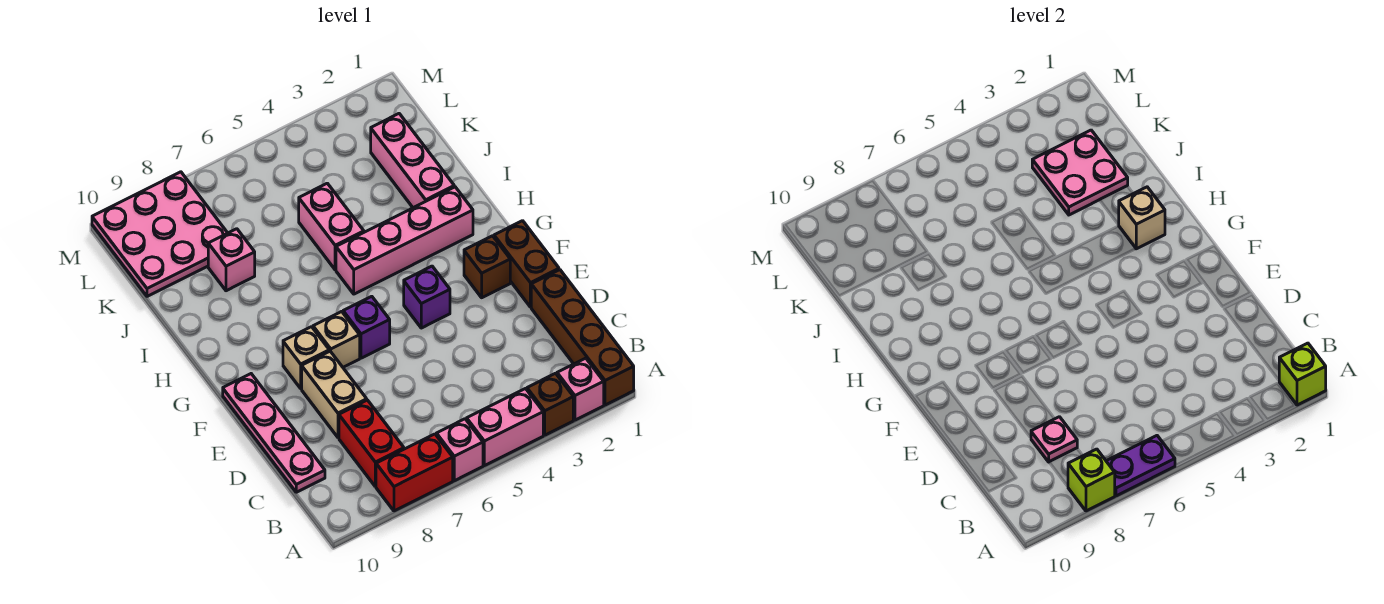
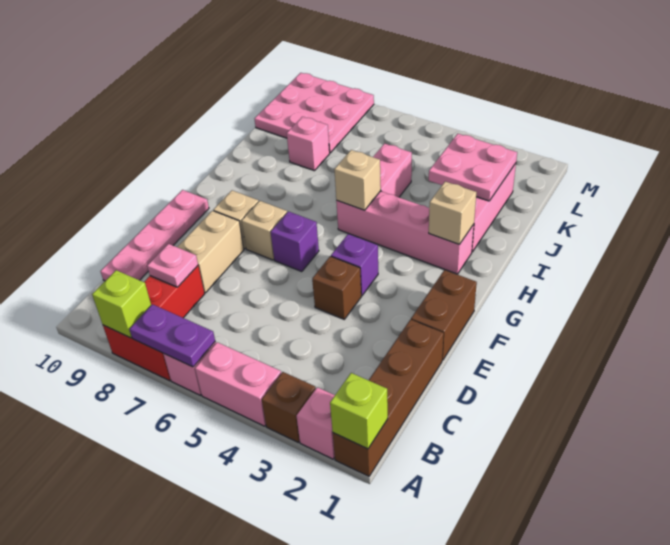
brown 1x1 brick [464,236,510,298] -> brown 1x1 brick moved to [312,256,361,319]
none -> tan 1x1 brick [334,150,381,210]

